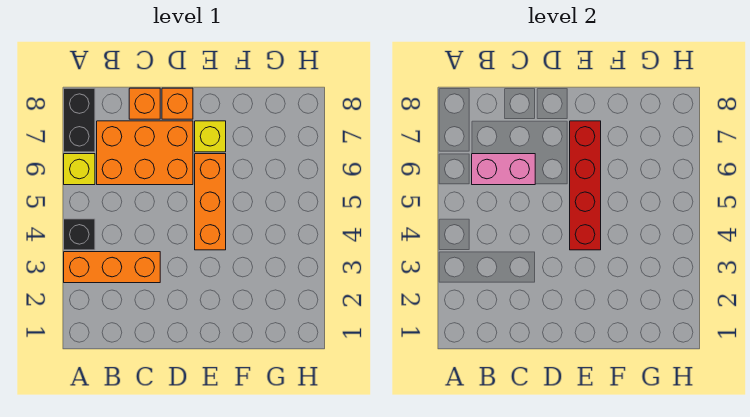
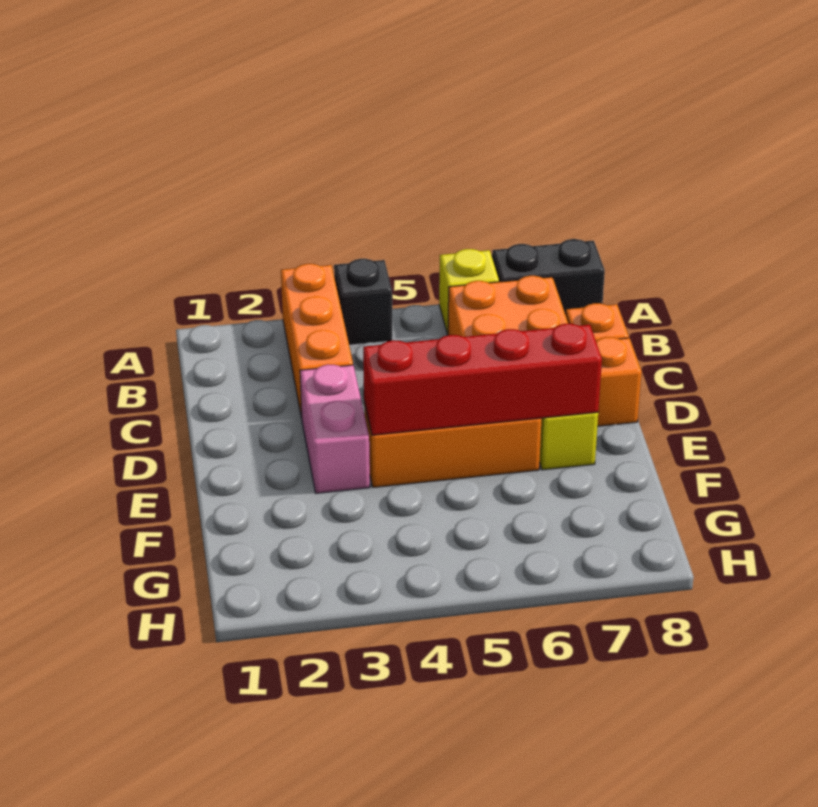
pink 1x2 brick [472,154,535,185] -> pink 1x2 brick moved to [300,364,370,493]

